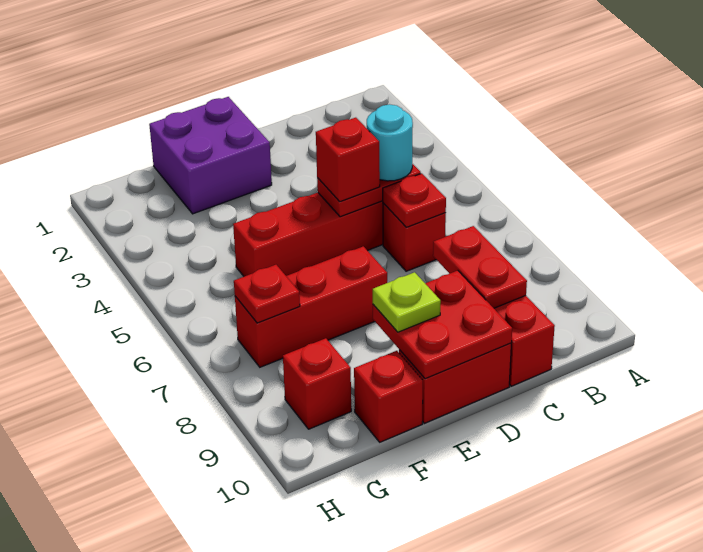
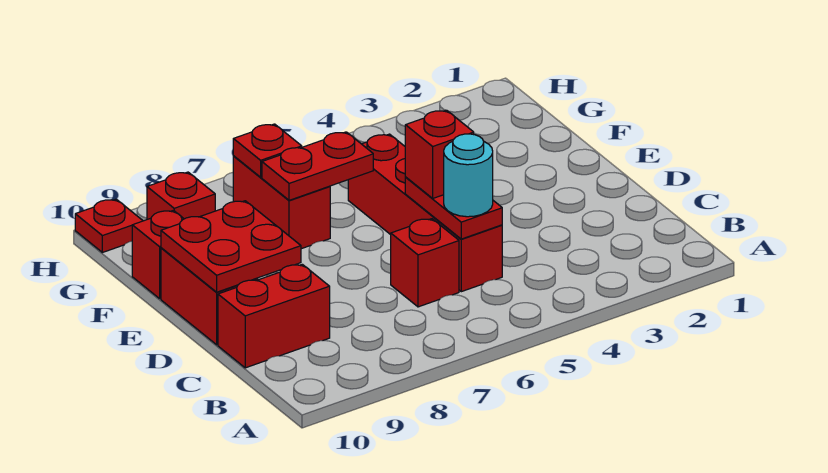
red 1x1 plate [383,173,446,227] -> red 1x1 plate moved to [75,199,143,253]
red 1x2 plate [433,226,527,308] -> red 1x2 plate moved to [262,132,373,200]
purple 2x2 brick [149,97,272,214] -> none
red 1x3 brick [235,246,387,367] -> red 1x2 brick [233,156,330,249]
lime 1x1 plate [373,272,441,332] -> none

